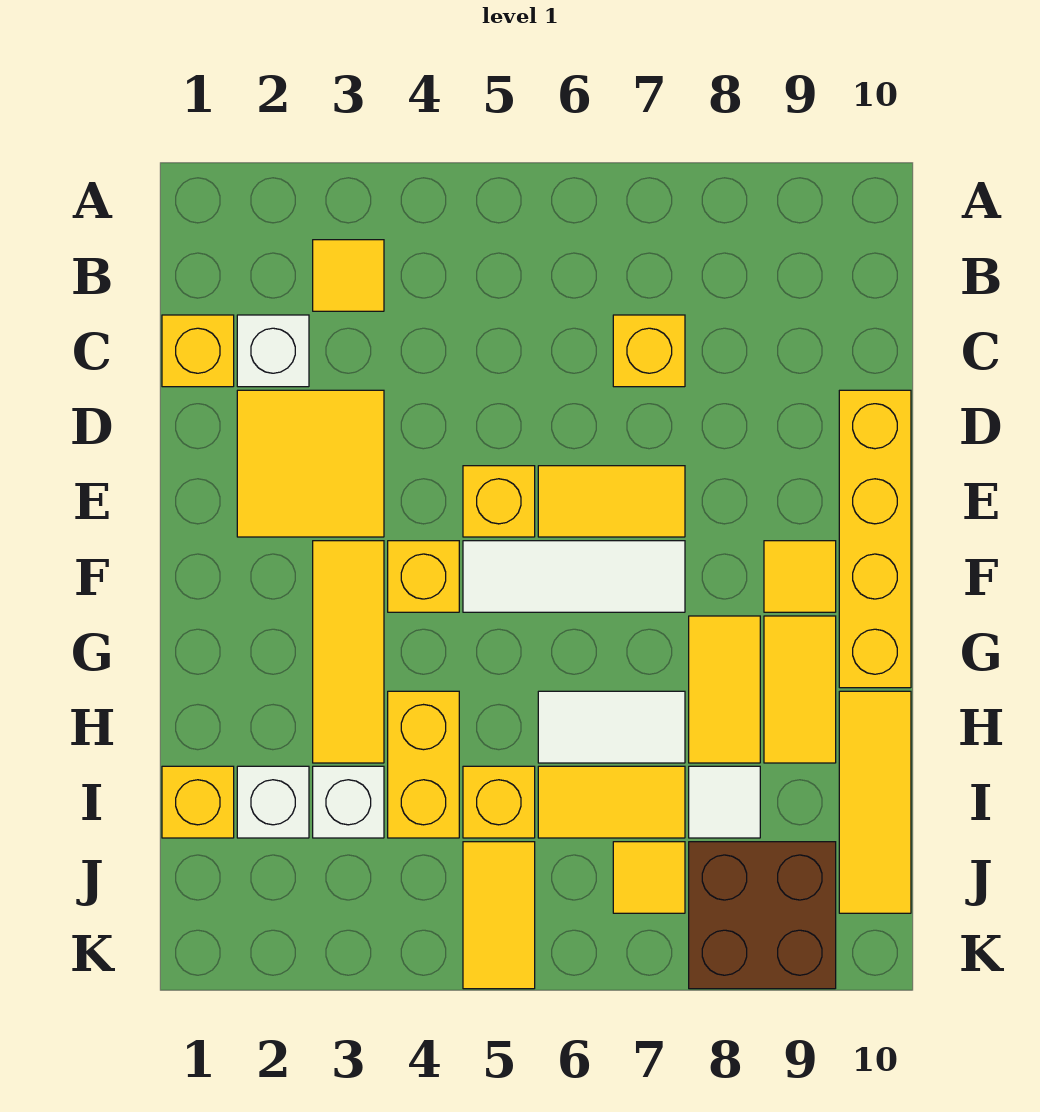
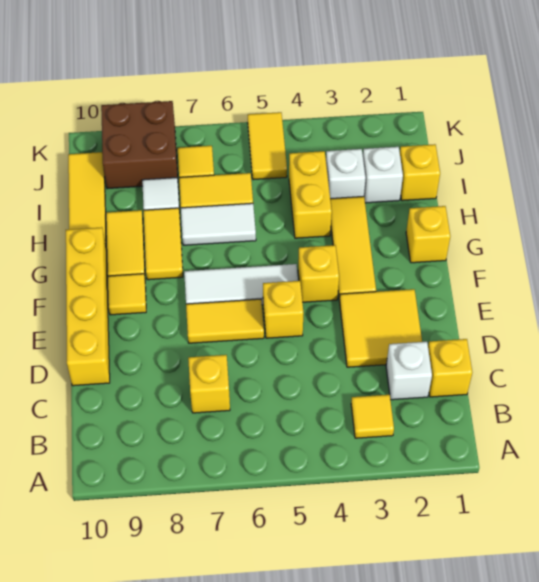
yellow 1x1 brick [463,766,535,838] -> yellow 1x1 brick moved to [406,206,450,263]

